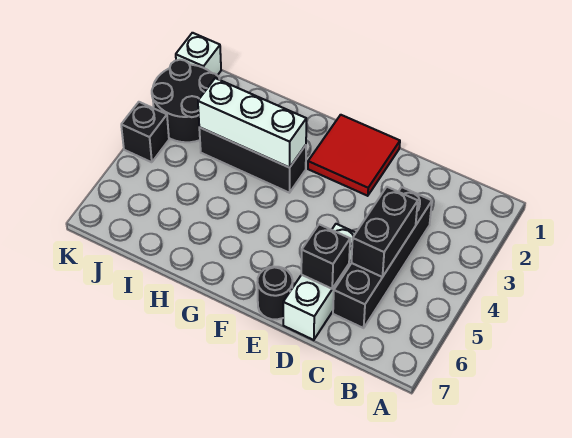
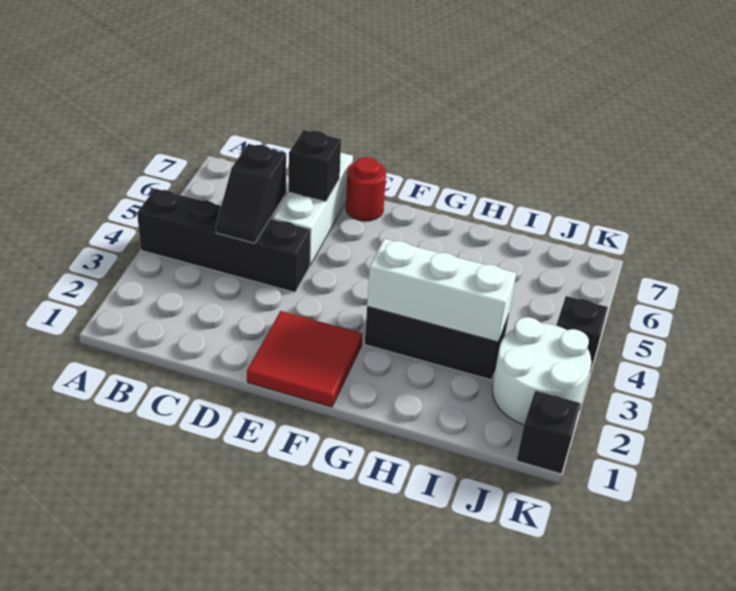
black 1x4 brick [333,187,432,328] -> black 1x4 brick turned to [137,189,311,292]
black 1x2 brick [351,187,418,277] -> black 1x2 slope [216,144,286,243]
black 1x1 round brick [257,266,292,319] -> red 1x1 round brick [346,157,386,221]
black 2x2 round brick [152,60,220,142] -> white 2x2 round brick [492,317,591,425]
white 1x1 brick [176,33,221,75] -> black 1x1 brick [517,390,580,474]

